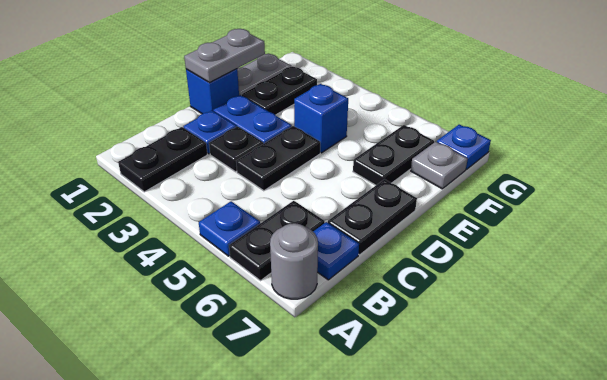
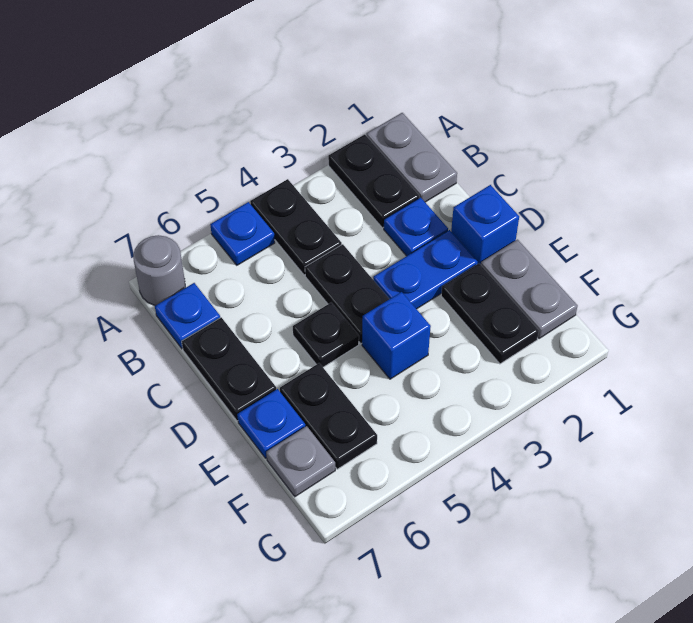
black 1x2 plate [229,201,325,281] -> black 1x2 plate moved to [250,179,342,275]
black 1x1 plate [209,126,263,172] -> black 1x1 plate moved to [293,303,359,367]
grey 1x2 plate [184,29,265,83] -> grey 1x2 plate moved to [367,113,457,202]
blue 1x1 plate [437,124,491,169] -> blue 1x1 plate moved to [237,389,305,458]

